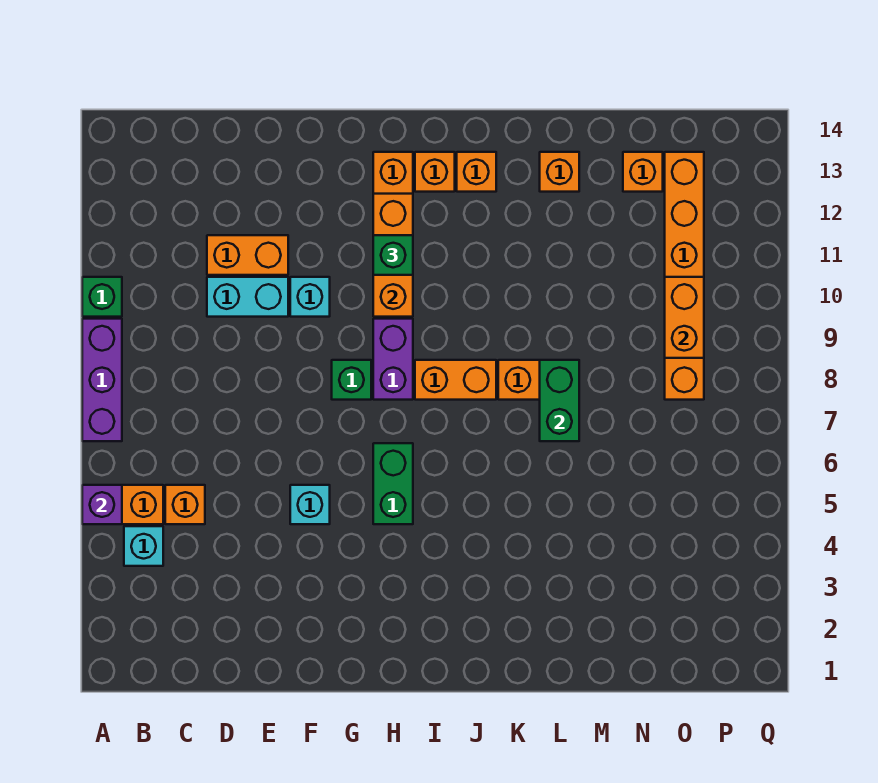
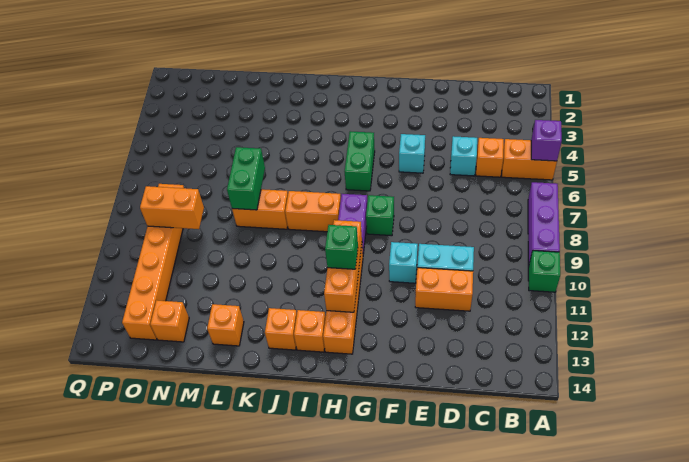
cyan 1x1 brick [124,526,163,566] -> cyan 1x1 brick moved to [450,136,477,176]
orange 1x2 brick [665,277,704,358] -> orange 1x2 brick turned to [140,186,204,229]

